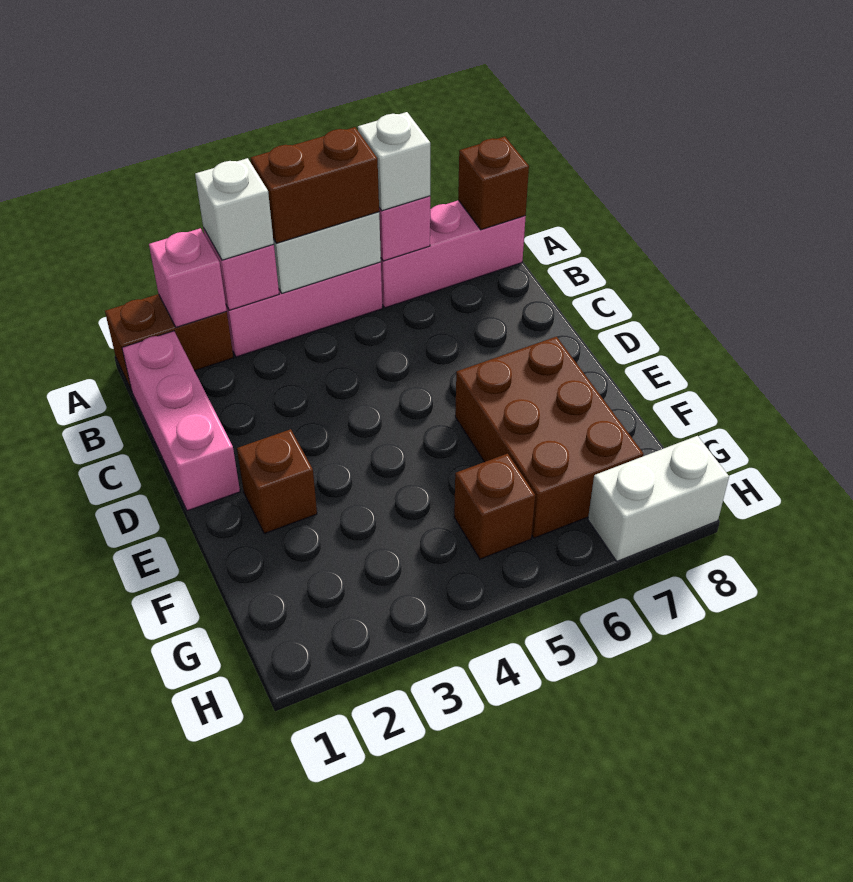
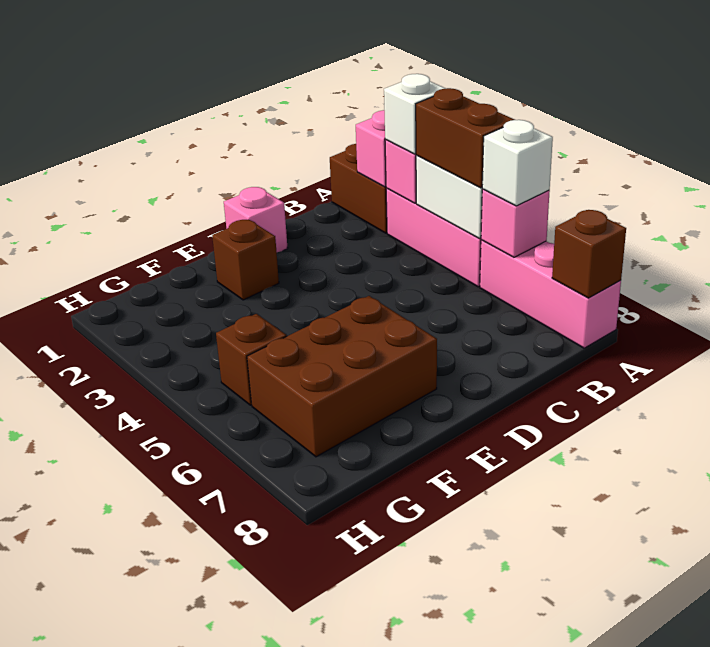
pink 1x3 brick [122,331,240,511] -> pink 1x1 brick [224,187,288,252]
white 1x2 brick [588,436,729,561] -> none

